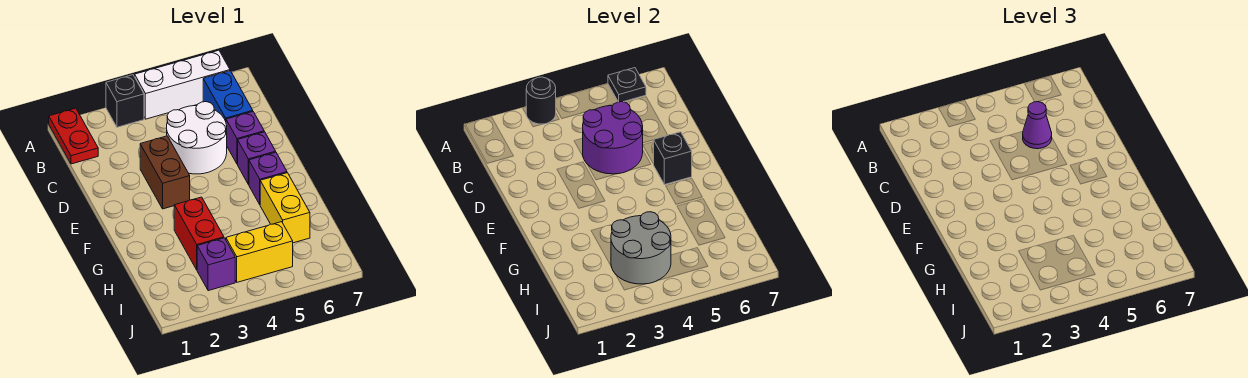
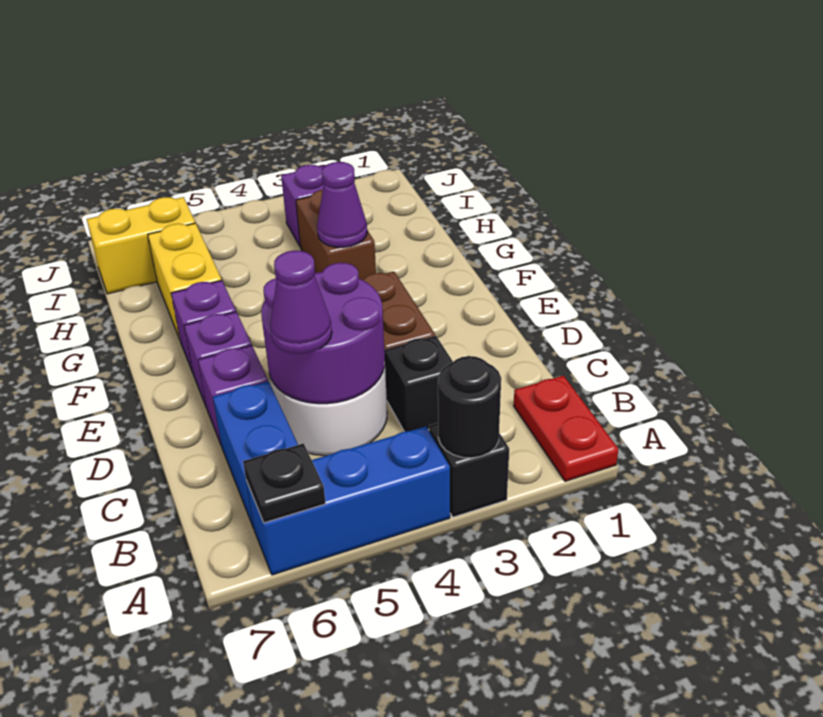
white 1x3 brick [135,50,230,119] -> blue 1x3 brick [246,426,450,575]
black 1x1 brick [654,132,692,185] -> black 1x1 brick moved to [384,336,453,432]
red 1x2 brick [174,197,224,270] -> brown 1x2 brick [296,190,376,280]
none -> purple 1x1 cone [317,162,367,247]
grey 2x2 round brick [611,212,671,284] -> none
yellow 1x2 brick [226,222,293,282] -> yellow 1x2 brick moved to [87,197,195,294]

